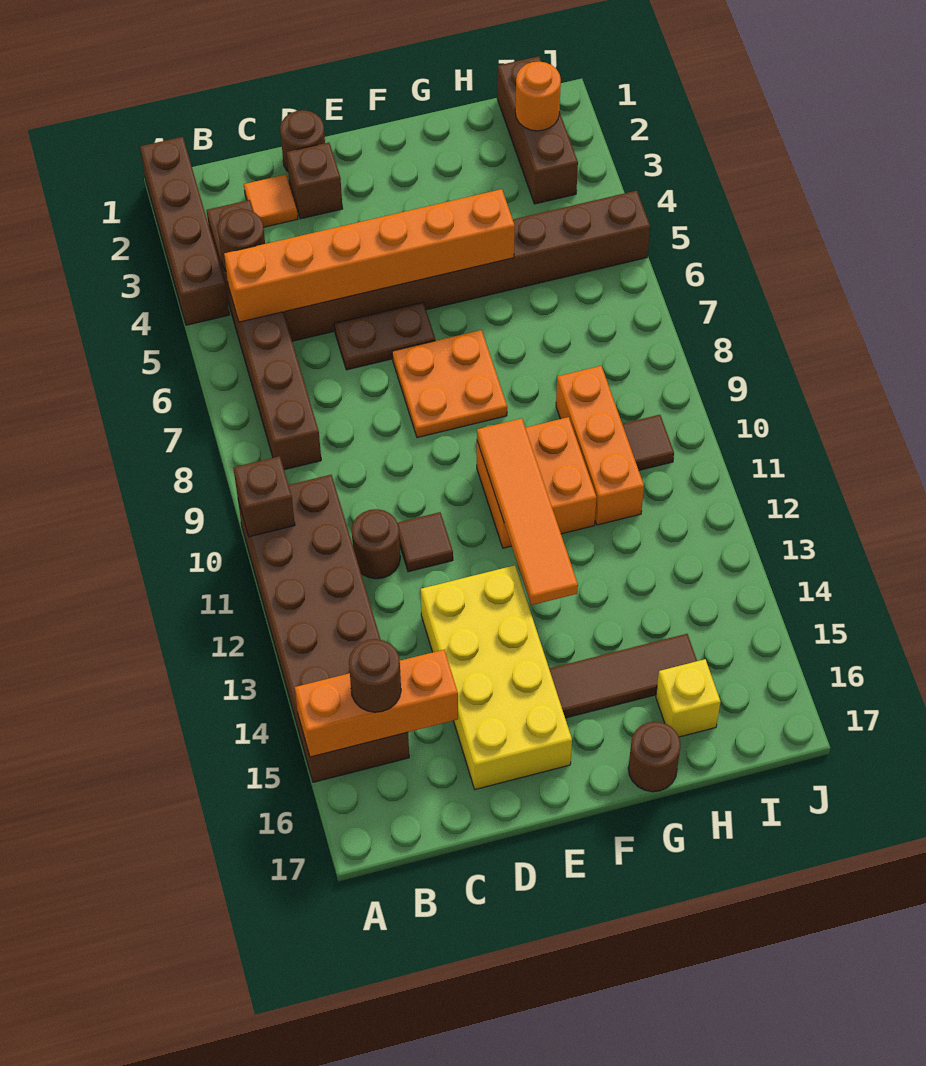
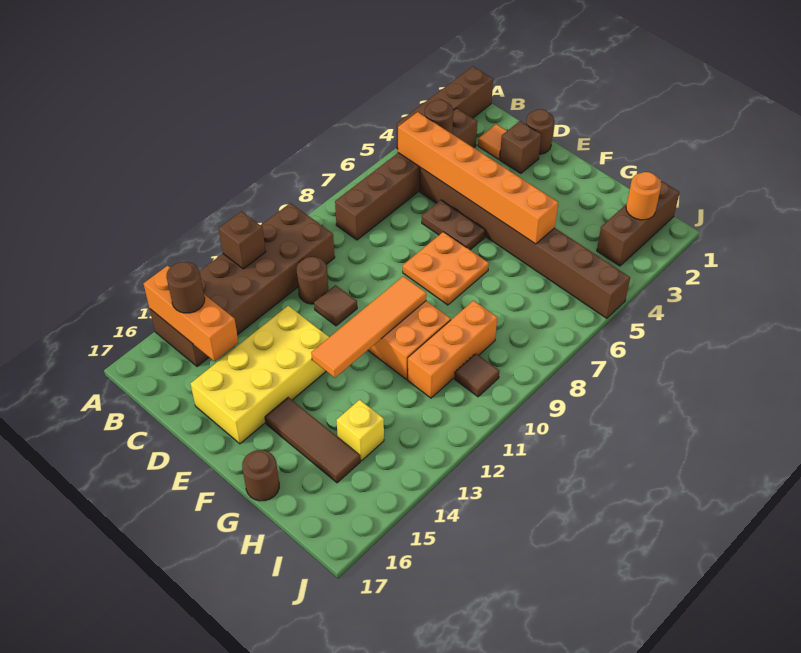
brown 1x1 brick [234,456,295,537] -> brown 1x1 brick moved to [219,211,266,269]
yellow 1x1 brick [656,659,720,737] -> yellow 1x1 brick moved to [337,400,384,461]

